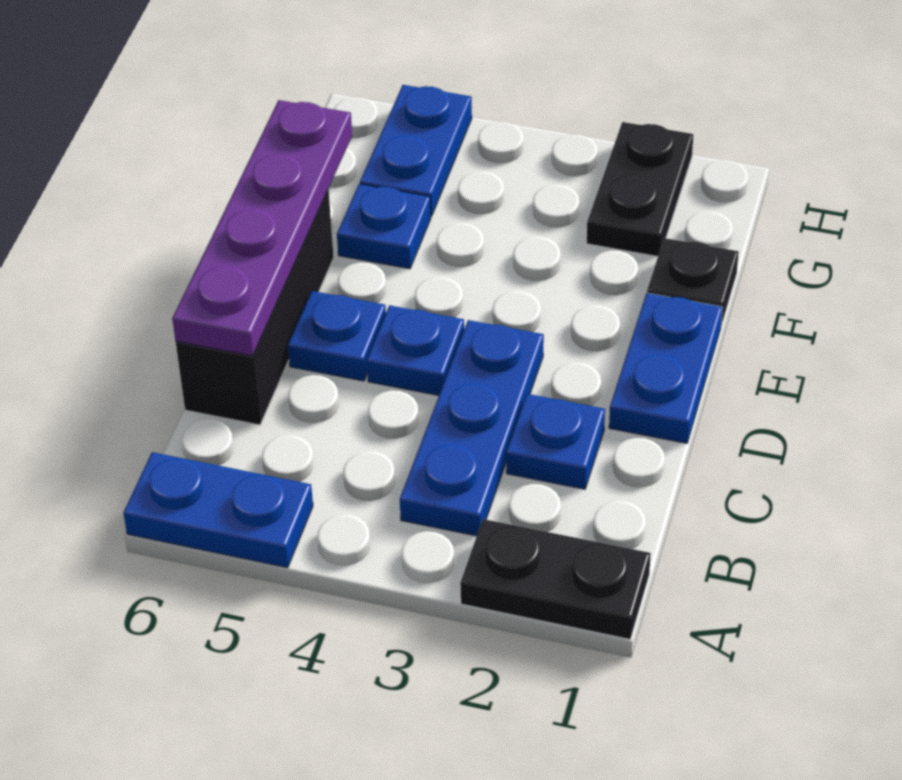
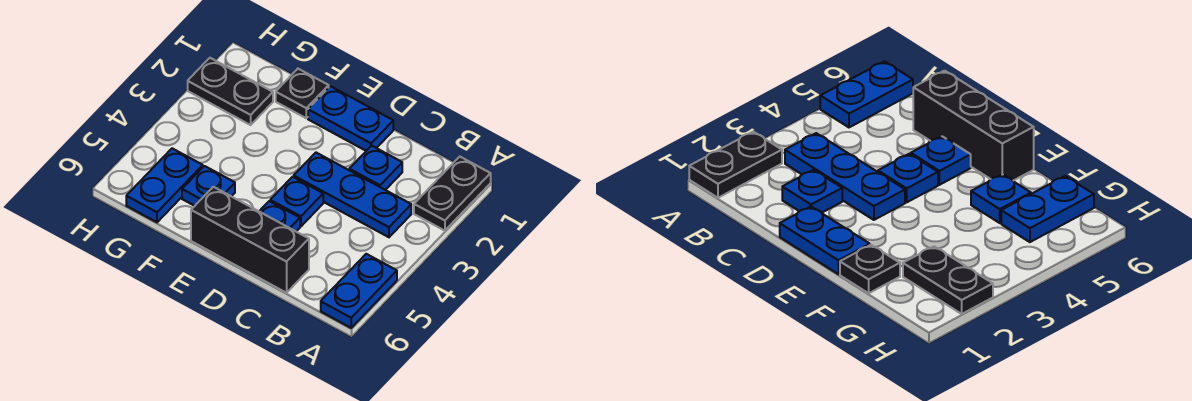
purple 1x4 plate [172,100,352,356] -> none
blue 1x2 plate [360,85,472,216] -> blue 1x2 plate turned to [126,148,203,222]

